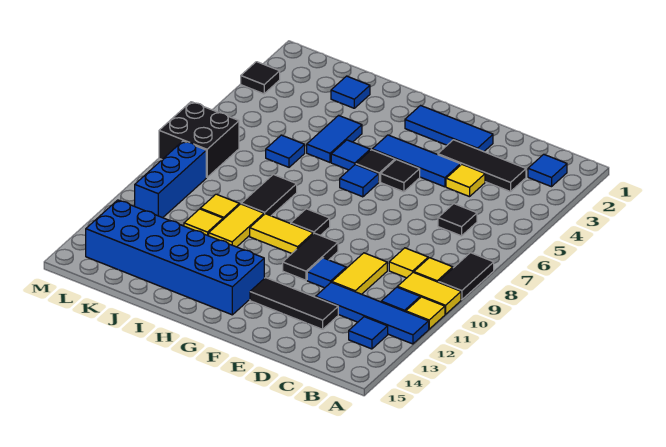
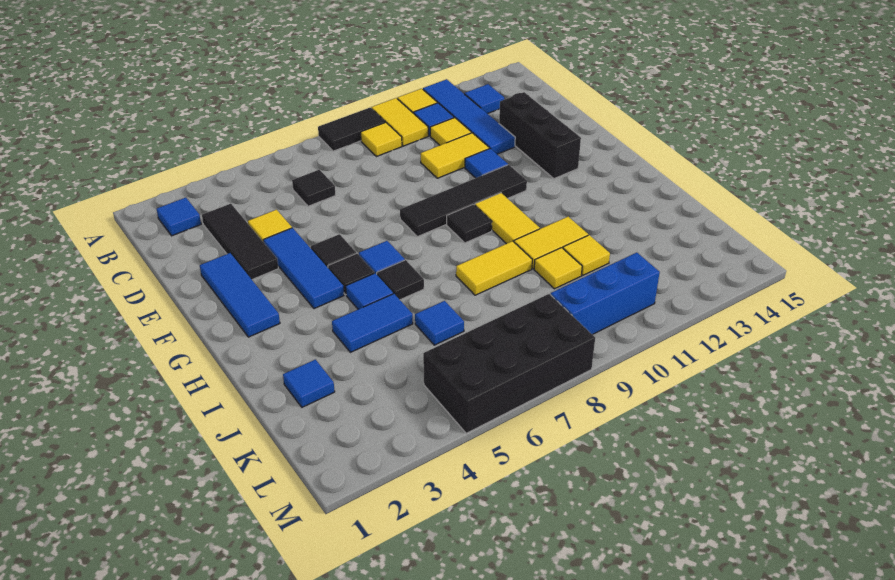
yellow 1x1 tile [389,248,428,278] -> yellow 1x1 tile moved to [430,118,471,145]
black 1x3 tile [250,278,338,329] -> black 1x3 brick [499,92,581,179]
black 1x2 tile [283,233,338,280] -> black 1x4 tile [400,165,527,237]
blue 2x6 brick [86,200,264,315] -> none
black 1x2 tile [241,174,297,216] -> yellow 1x2 tile [456,241,532,295]
black 2x2 brick [159,102,239,177] -> black 2x4 brick [423,294,595,433]
black 1x1 tile [241,62,280,94] -> black 1x1 tile moved to [377,260,424,300]

